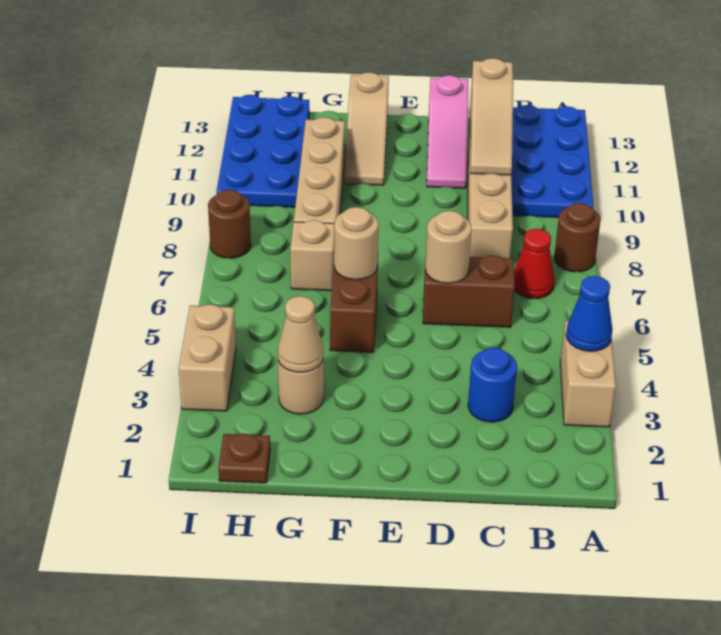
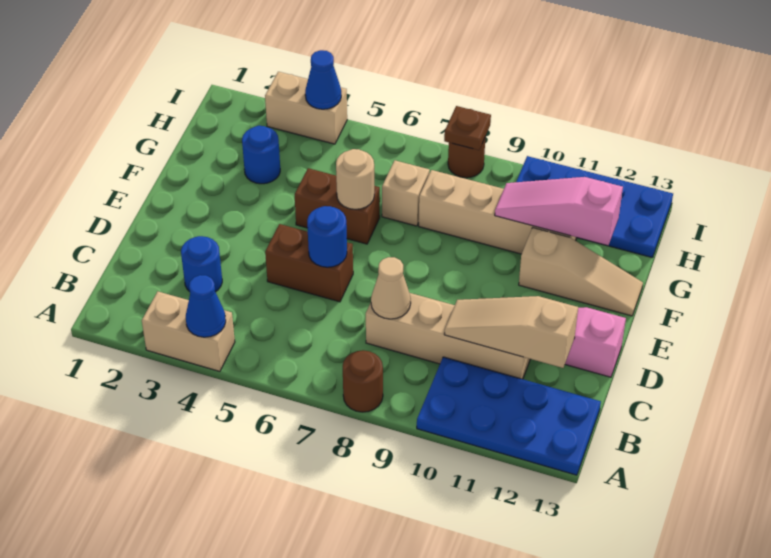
red 1x1 cone [514,229,554,299] -> none
brown 1x2 brick [423,255,515,327] -> brown 1x2 brick turned to [265,224,353,302]
tan 1x1 round brick [425,211,472,283] -> blue 1x1 round brick [307,206,347,267]
tan 1x3 slope [344,72,389,185] -> tan 1x3 slope turned to [519,228,643,316]
tan 1x1 round brick [278,359,324,414] -> blue 1x1 round brick [242,126,280,184]
tan 1x1 cone [278,296,324,373] -> tan 1x1 cone moved to [371,257,411,319]
none -> pink 1x3 slope [495,177,623,245]
brown 1x1 plate [218,434,270,483] -> brown 1x1 plate moved to [444,106,491,150]
none -> blue 1x1 cone [305,50,341,109]

